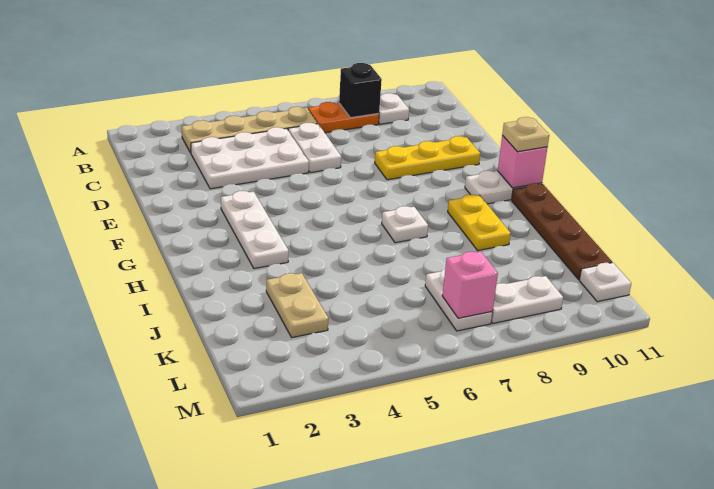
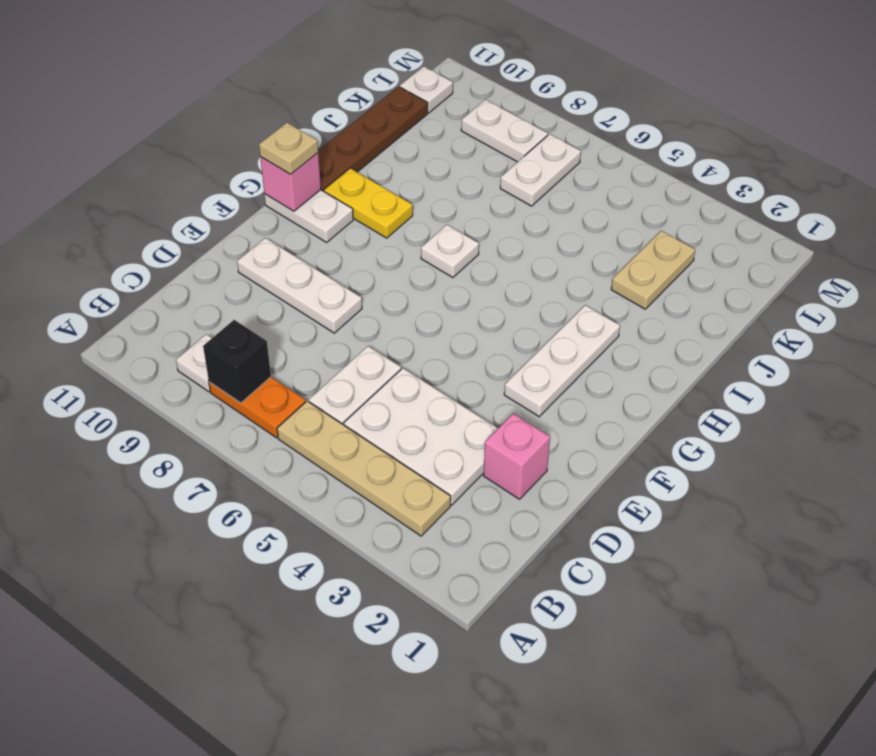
yellow 1x3 plate [375,136,480,180] -> white 1x3 plate [237,238,362,333]
yellow 1x2 plate [448,195,511,250] -> yellow 1x2 plate turned to [324,168,413,238]
pink 1x1 brick [442,252,498,318] -> pink 1x1 brick moved to [484,414,550,499]

